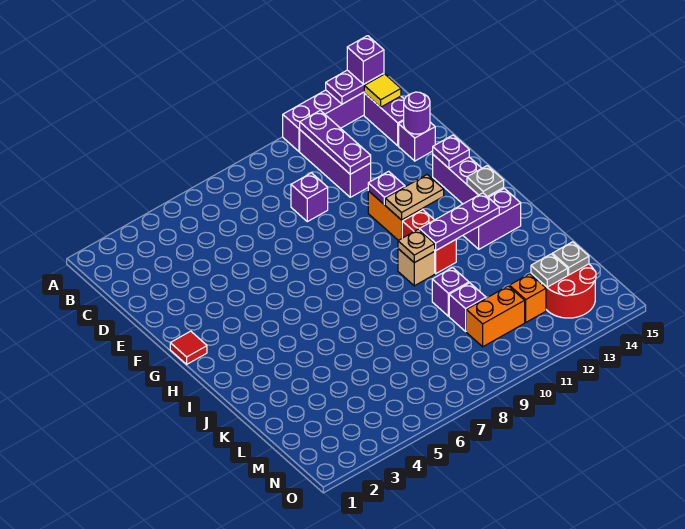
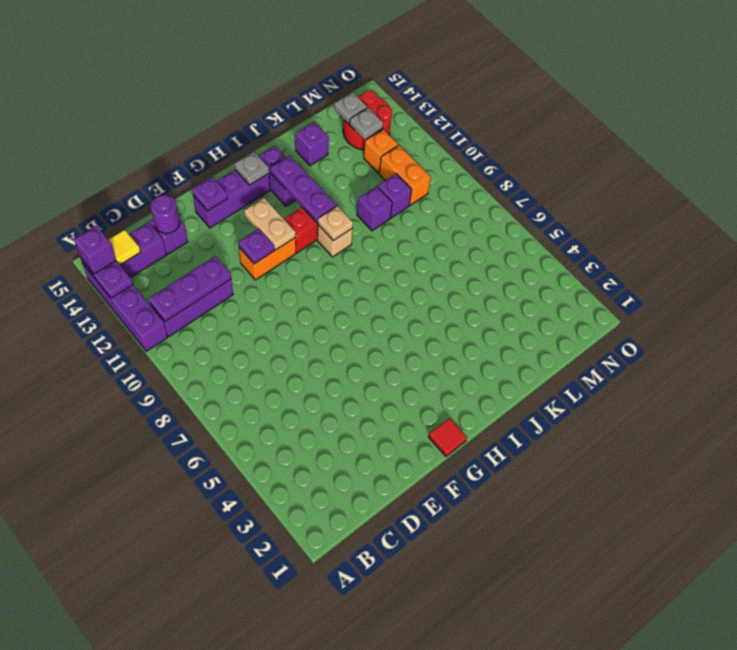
purple 1x1 brick [291,173,328,222] -> purple 1x1 brick moved to [296,122,329,166]

